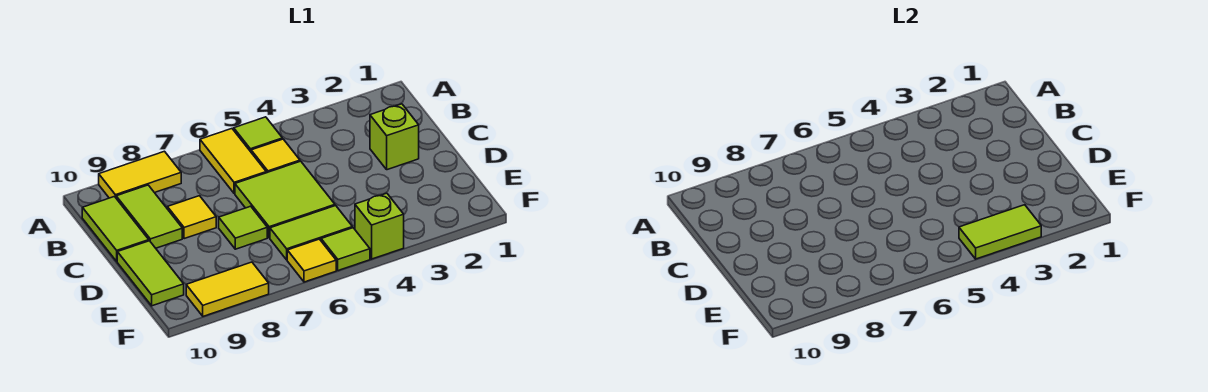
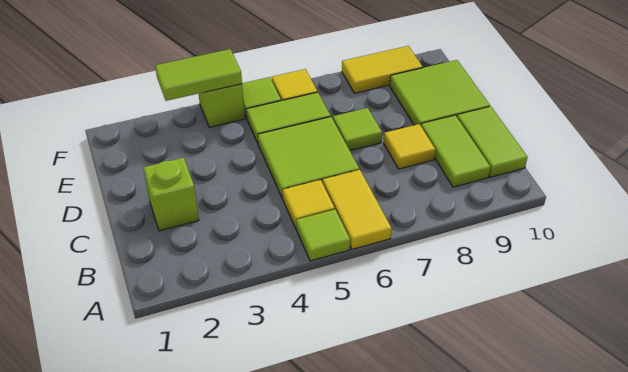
yellow 1x2 tile [99,151,181,198] -> none
lime 1x2 tile [117,241,184,306] -> lime 2x2 tile [390,60,490,126]

